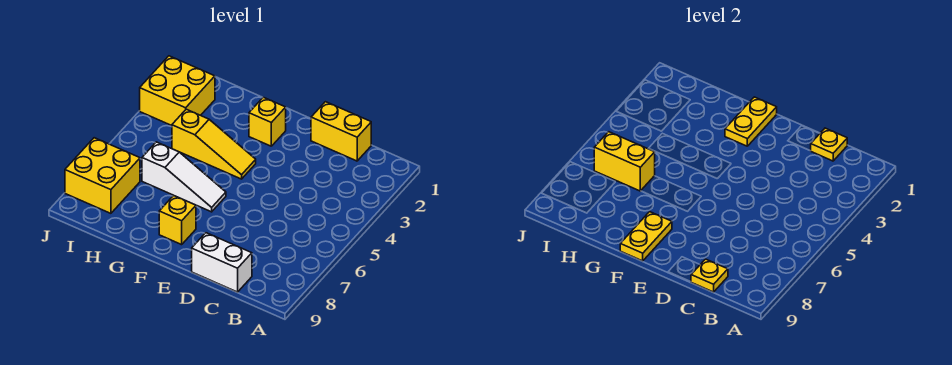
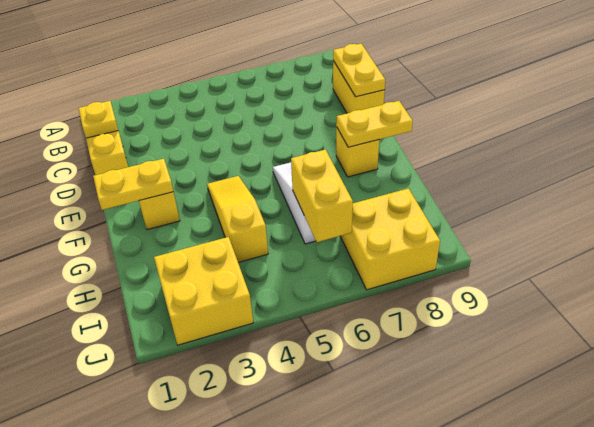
white 1x2 brick [192,233,252,292] -> yellow 1x2 brick [333,61,385,113]
yellow 1x1 plate [691,259,728,292] -> yellow 1x2 plate [333,44,385,97]

